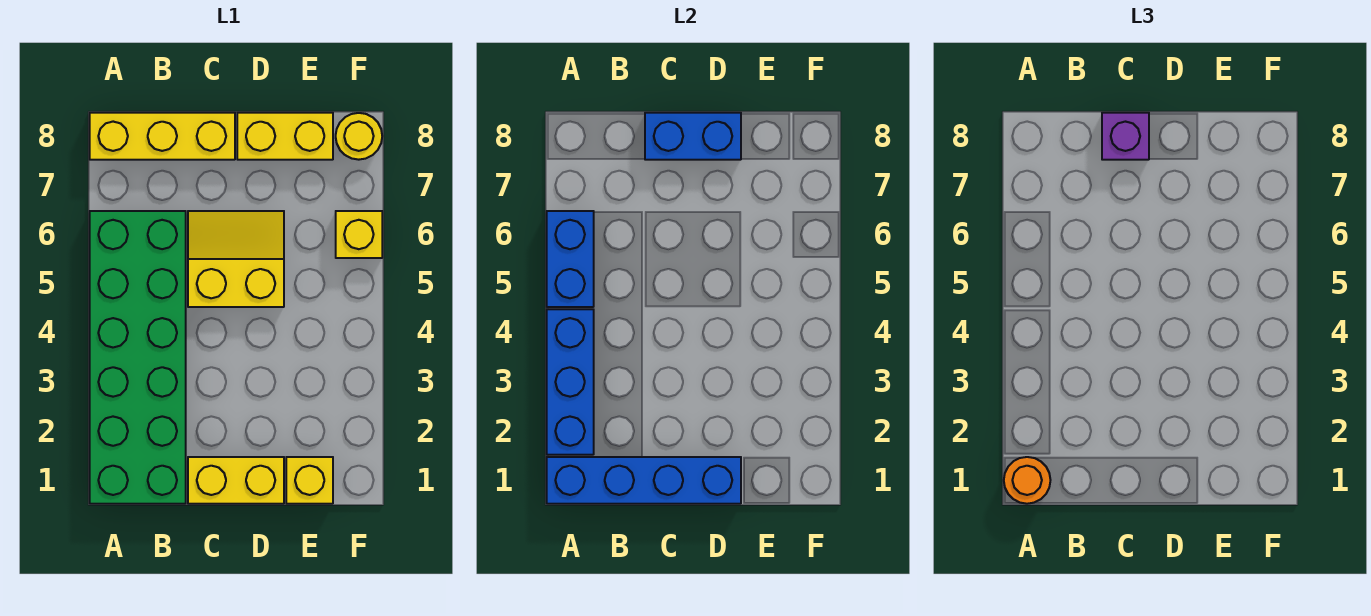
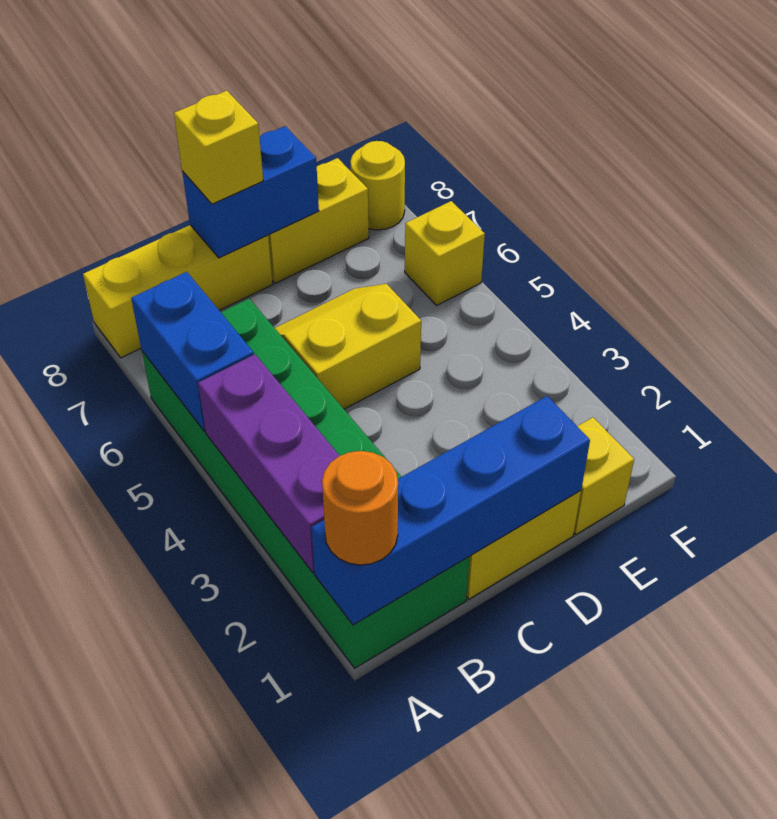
blue 1x3 brick [547,309,594,455] -> purple 1x3 brick [198,354,339,573]
purple 1x1 brick [1102,113,1149,160] -> yellow 1x1 brick [174,91,263,204]

